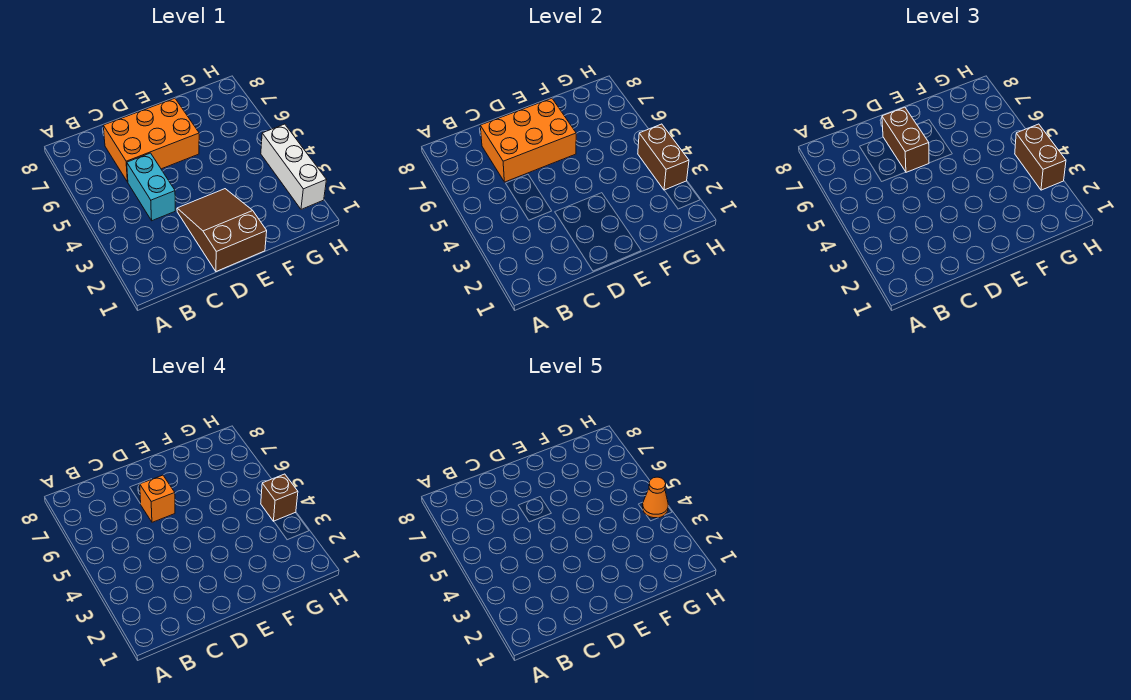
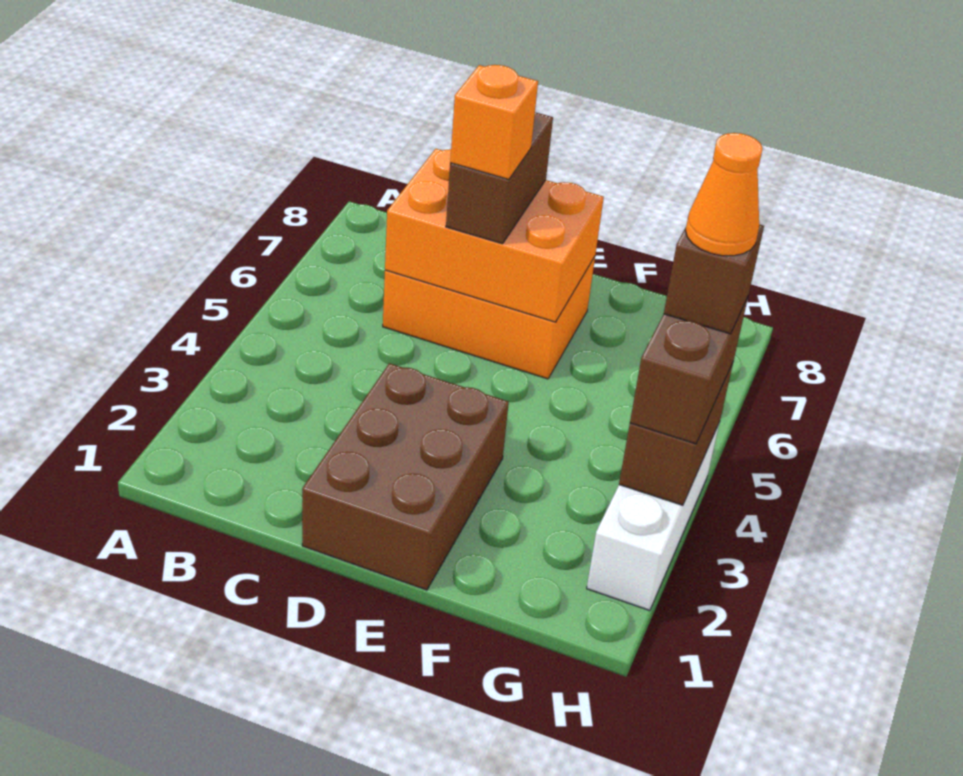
cyan 1x2 brick [127,153,175,221] -> none
brown 2x3 slope [177,189,267,272] -> brown 2x3 brick [302,363,509,590]

